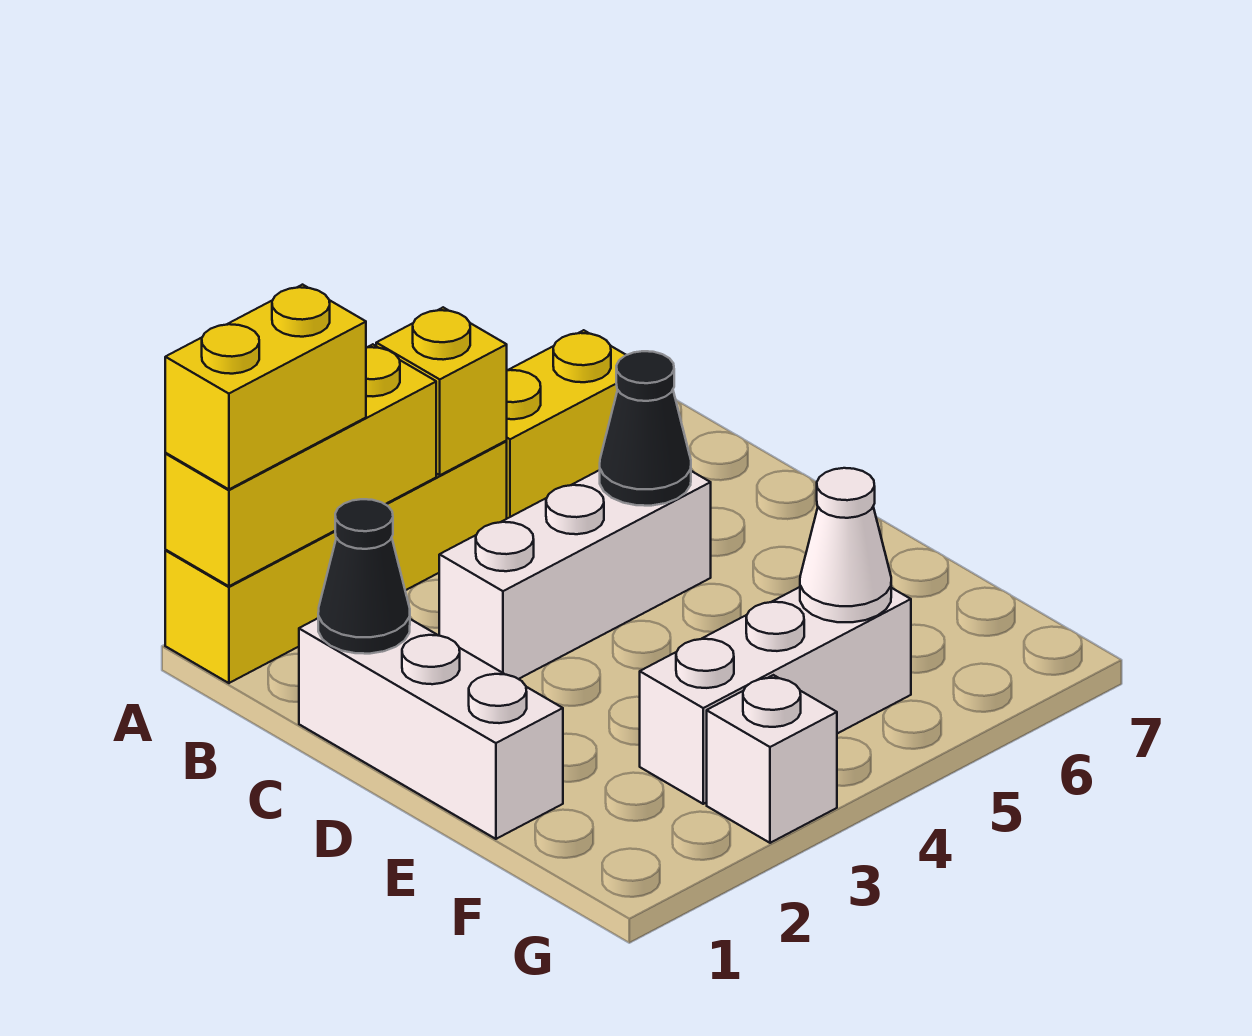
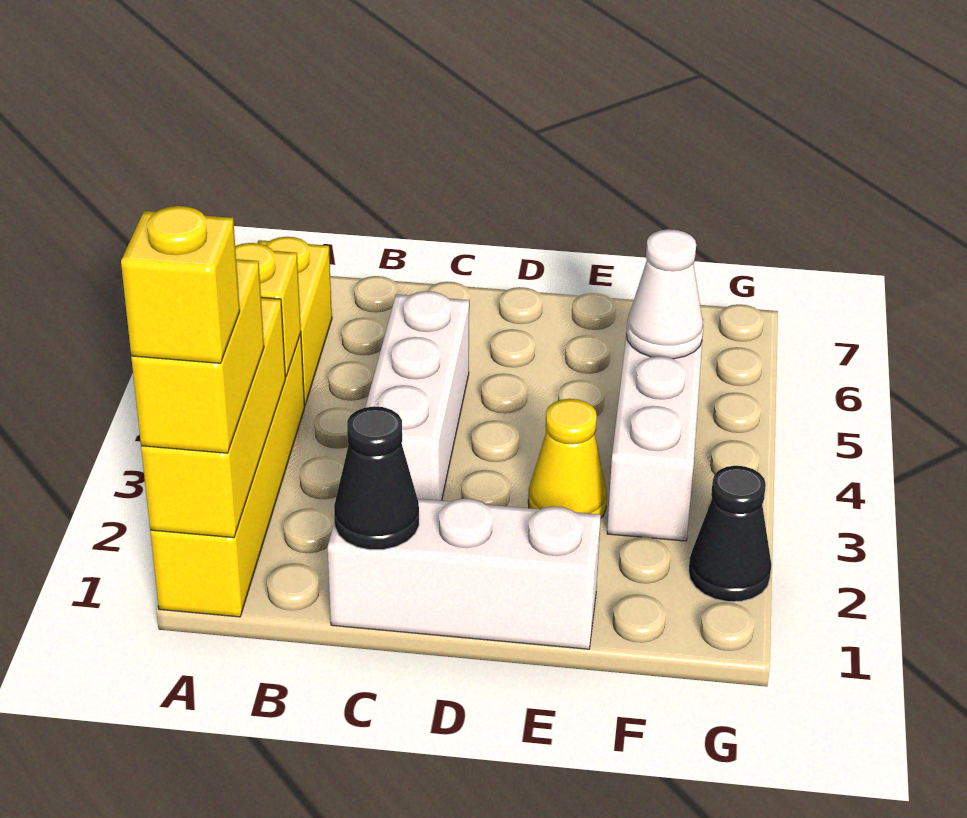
none -> yellow 1x1 brick [121,206,240,363]
black 1x1 cone [600,351,691,506] -> black 1x1 cone moved to [689,466,771,602]
none -> yellow 1x1 cone [528,399,607,518]
white 1x1 brick [707,675,837,843] -> none

